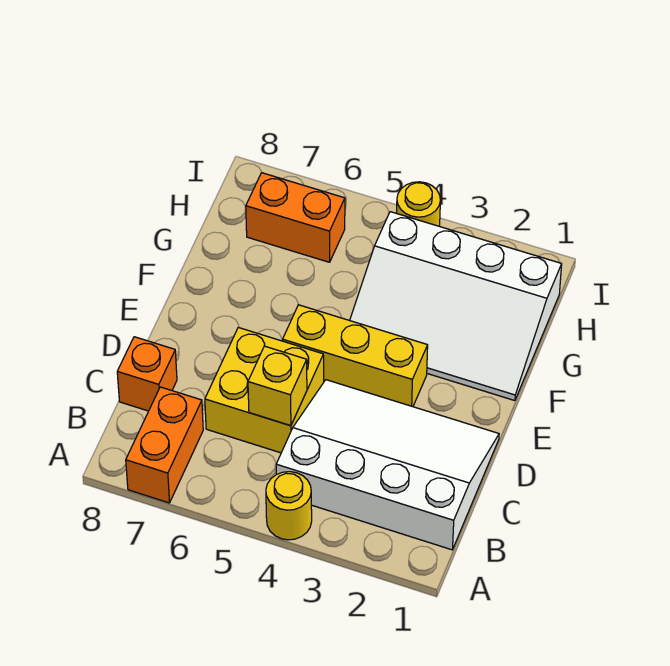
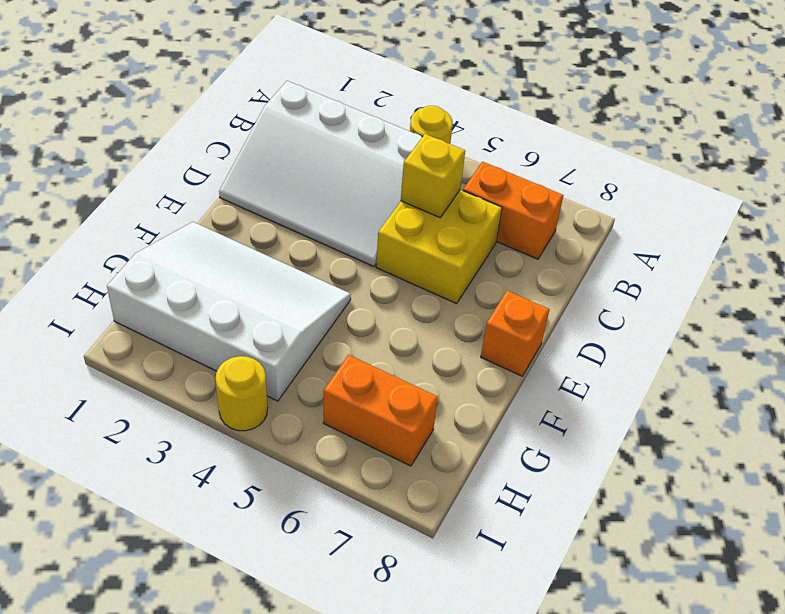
orange 1x2 brick [126,387,203,503] -> orange 1x2 brick turned to [463,162,563,259]
orange 1x1 brick [117,337,177,411] -> orange 1x1 brick moved to [481,291,549,376]
yellow 1x3 brick [283,305,428,407] -> none

